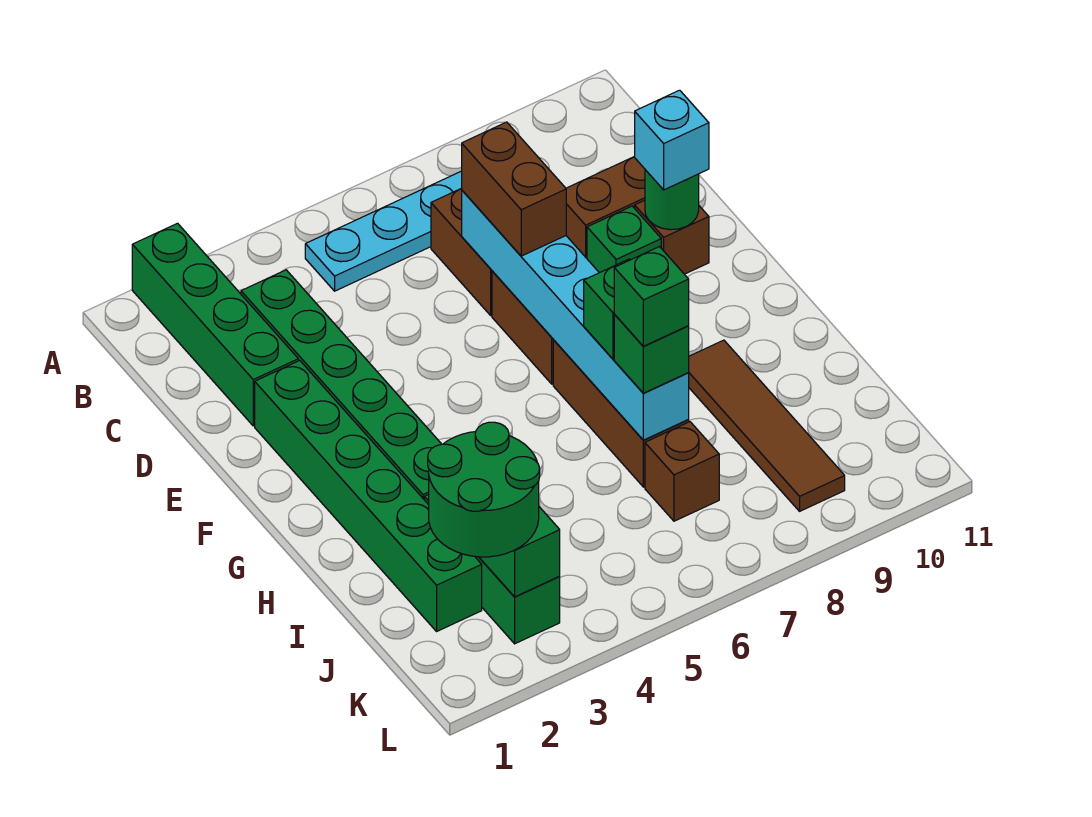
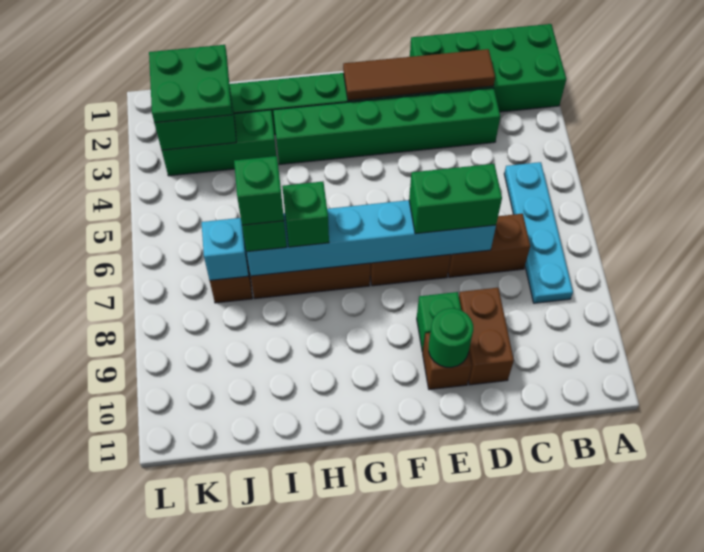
green 1x4 brick [132,223,298,426] -> green 2x4 brick [410,24,566,112]
brown 1x2 brick [462,122,566,256] -> green 1x2 brick [409,164,502,234]
cyan 1x1 brick [635,90,709,190] -> cyan 1x1 brick moved to [202,218,248,280]
brown 1x4 tile [688,340,845,511] -> brown 1x4 tile moved to [343,49,495,101]
green 2x2 round brick [428,422,540,557] -> green 2x2 plate [149,45,232,123]

